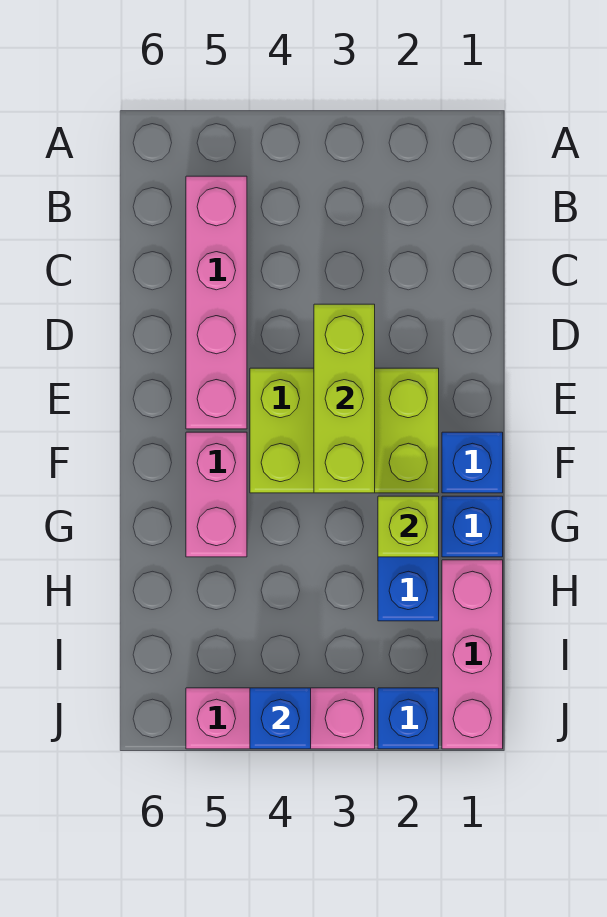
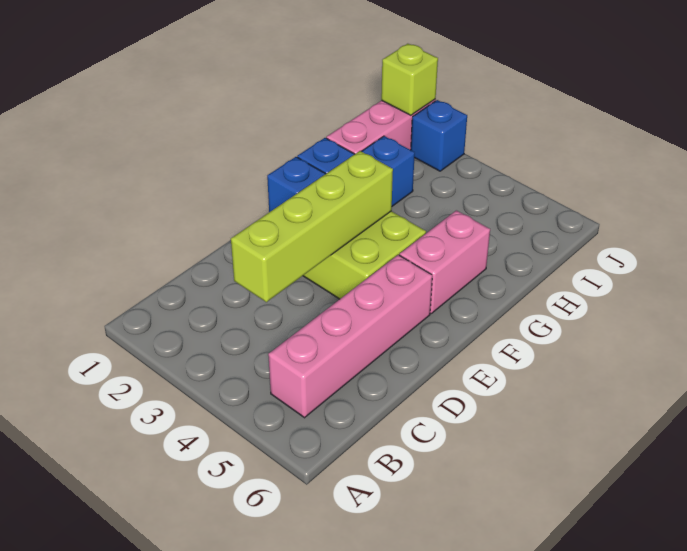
lime 1x3 brick [314,304,375,493] -> lime 1x4 brick [231,151,393,302]
lime 1x1 brick [378,496,439,557] -> lime 1x1 brick moved to [381,44,438,115]
pink 1x3 brick [186,688,375,749] -> none
blue 1x1 brick [250,688,311,749] -> none

